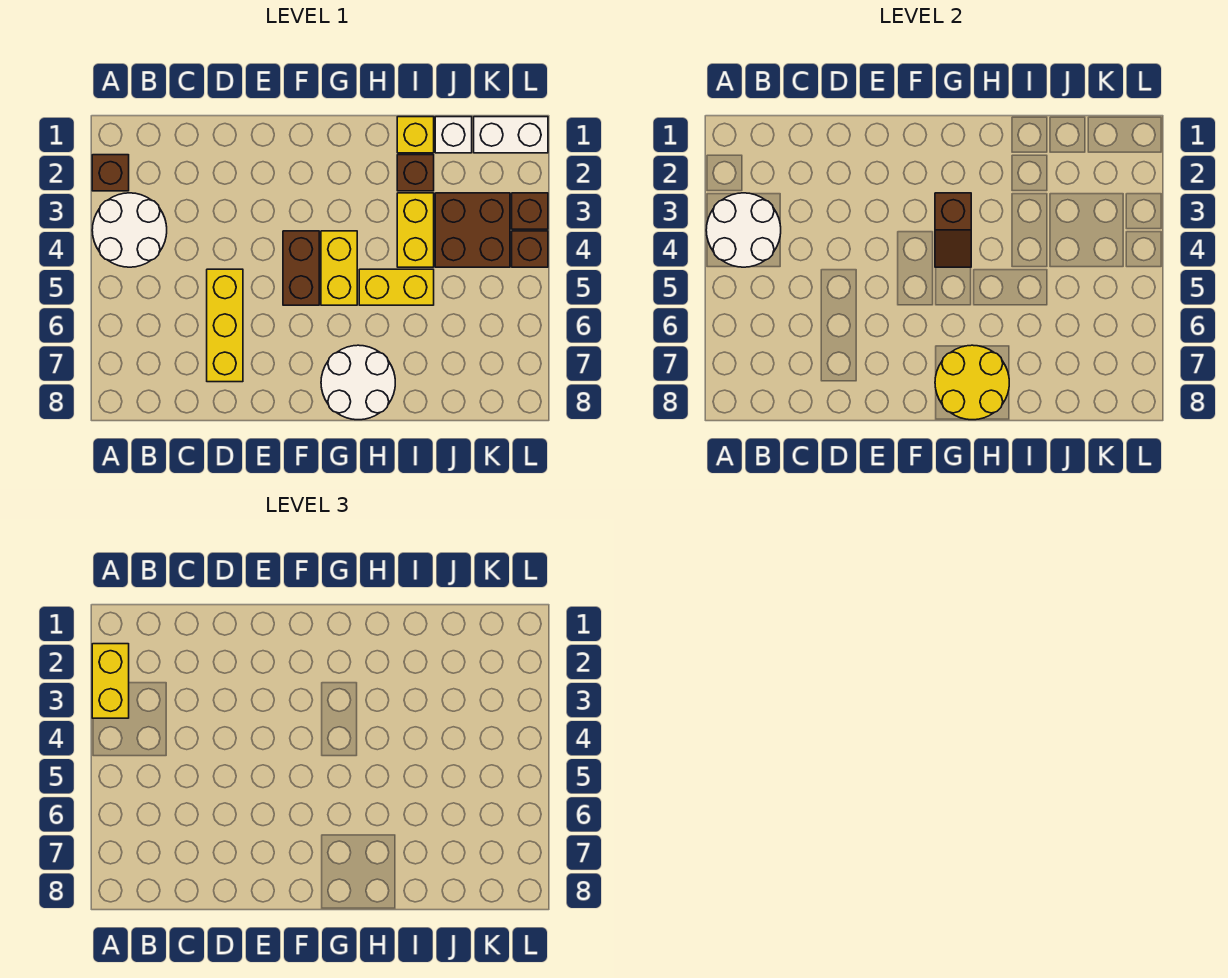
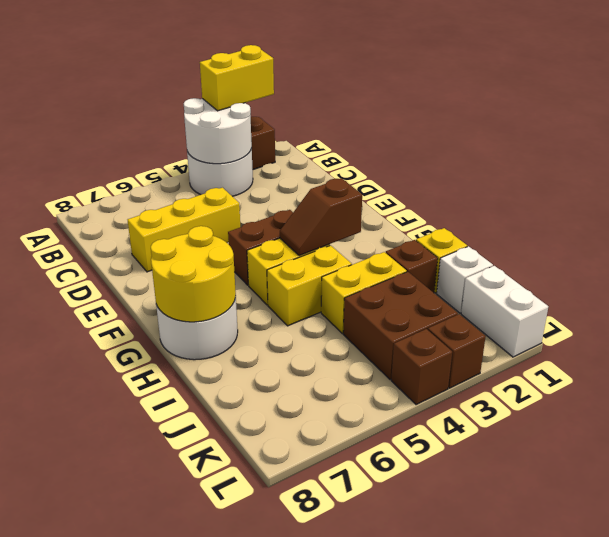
yellow 1x2 brick [359,269,434,305] -> yellow 1x2 brick turned to [267,245,352,326]

